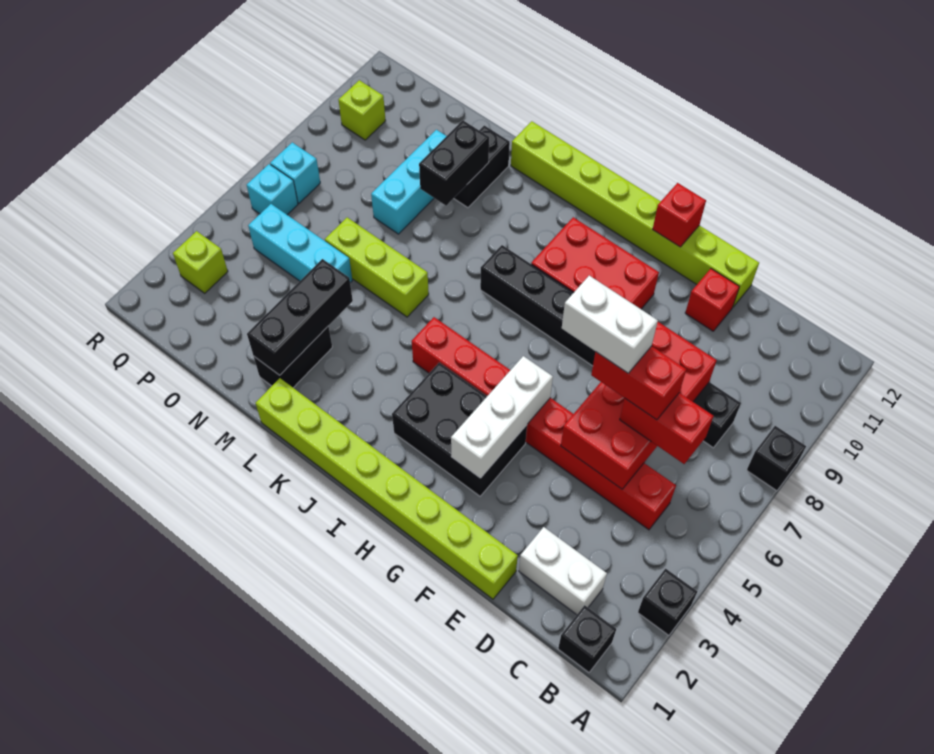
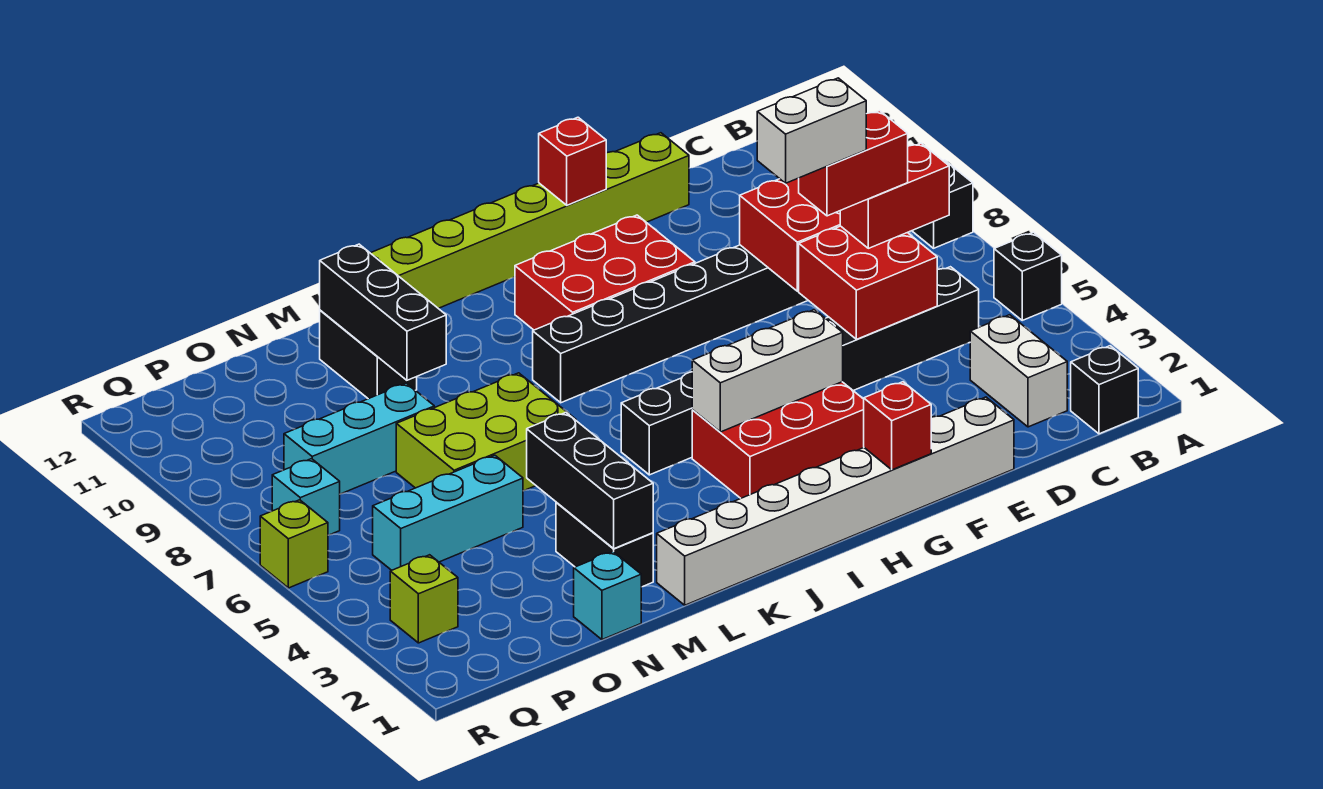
black 1x1 brick [638,569,698,635] -> black 1x1 brick moved to [994,232,1062,320]
white 1x2 brick [519,527,607,615] -> white 1x2 brick turned to [970,315,1067,427]
red 1x8 brick [412,317,676,530] -> black 1x8 brick [621,267,979,475]
lime 1x8 brick [255,378,518,599] -> white 1x8 brick [657,397,1014,605]
red 1x1 brick [685,269,739,331] -> red 1x1 brick moved to [864,382,931,470]
black 2x3 brick [392,363,527,496] -> red 2x3 brick [692,382,864,498]
white 1x3 brick [451,356,553,478] -> white 1x3 brick turned to [692,310,843,432]
lime 1x3 brick [325,217,429,317] -> lime 2x3 brick [396,373,576,491]
black 1x2 brick [419,121,489,206] -> black 1x3 brick [320,244,446,380]
cyan 1x3 brick [371,130,446,234] -> cyan 1x3 brick turned to [284,383,434,494]
cyan 1x1 brick [247,164,298,215] -> cyan 1x1 brick moved to [574,552,641,640]
lime 1x1 brick [339,80,386,140] -> lime 1x1 brick moved to [260,500,328,588]

